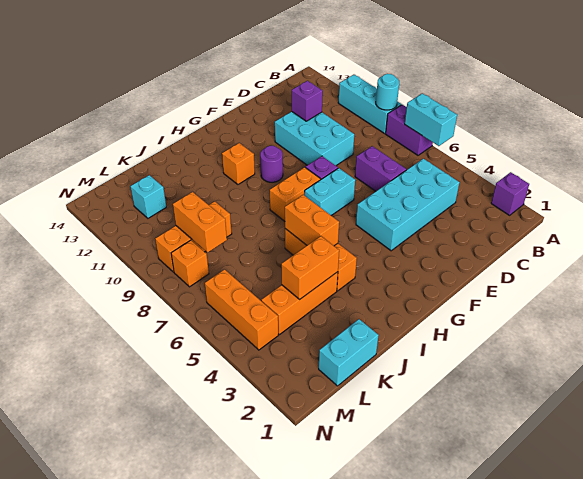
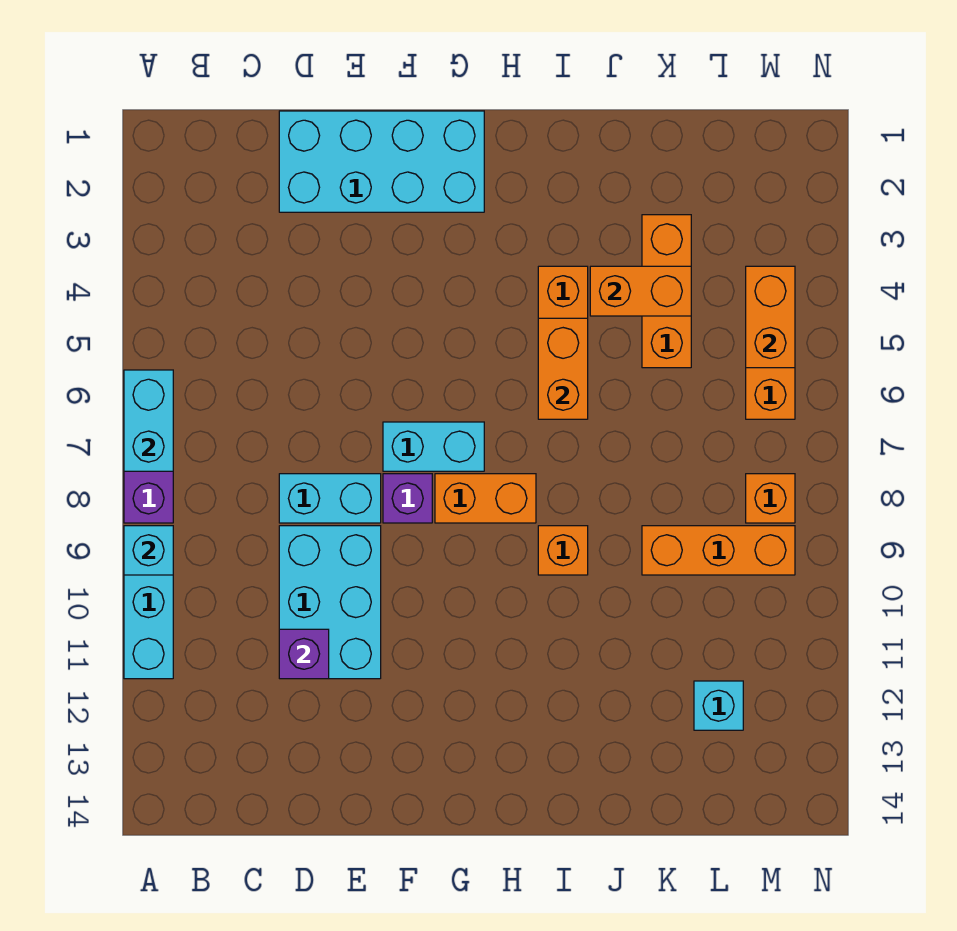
purple 1x1 brick [491,172,529,215] -> none
cyan 1x1 round brick [376,74,399,110] -> cyan 1x1 brick [124,526,173,575]
cyan 2x4 brick [356,159,459,251] -> cyan 2x4 brick moved to [279,111,484,212]
purple 1x2 brick [355,146,406,191] -> none
purple 1x1 round brick [260,146,283,182] -> none
orange 1x1 brick [222,143,255,184] -> orange 1x1 brick moved to [538,526,588,575]
orange 1x3 brick [261,272,338,335] -> orange 1x3 brick turned to [642,215,691,368]
cyan 1x2 brick [319,319,379,386] -> cyan 1x2 brick moved to [279,474,381,523]
orange 1x2 brick [173,192,227,252] -> orange 1x2 brick moved to [746,266,795,368]

